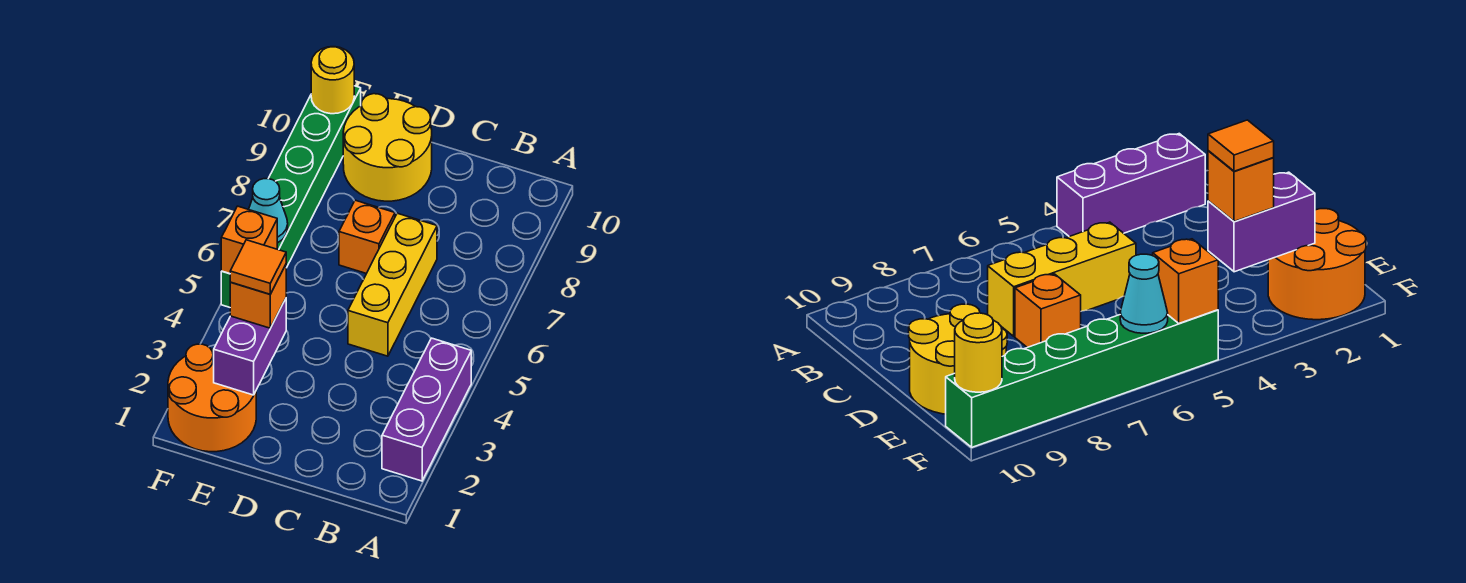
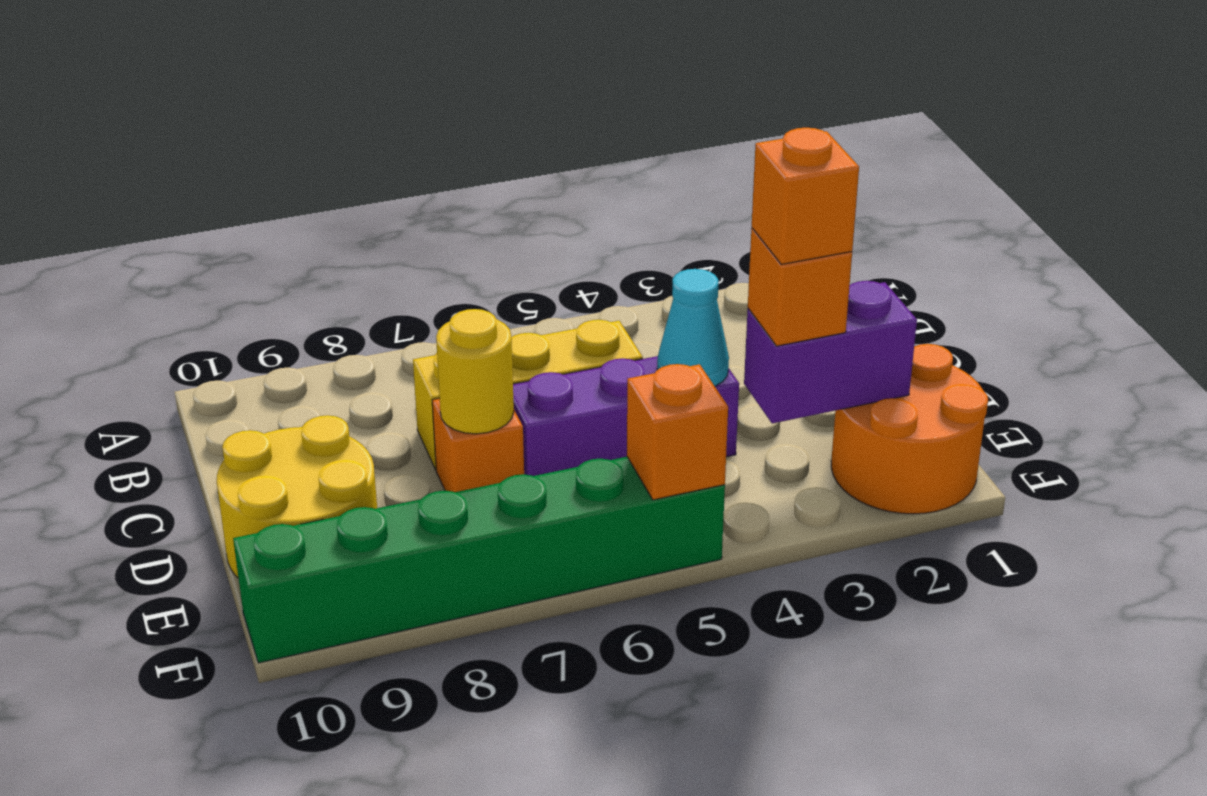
purple 1x3 brick [382,338,471,481] -> purple 1x3 brick moved to [513,356,739,476]
orange 1x1 tile [230,240,286,294] -> orange 1x1 brick [752,128,859,264]
cyan 1x1 cone [249,179,288,243] -> cyan 1x1 cone moved to [657,269,729,386]
yellow 1x1 round brick [311,47,354,114] -> yellow 1x1 round brick moved to [436,309,514,434]

